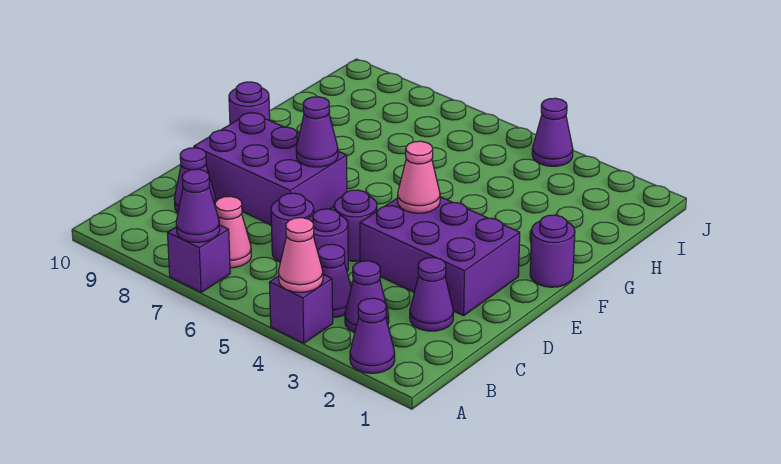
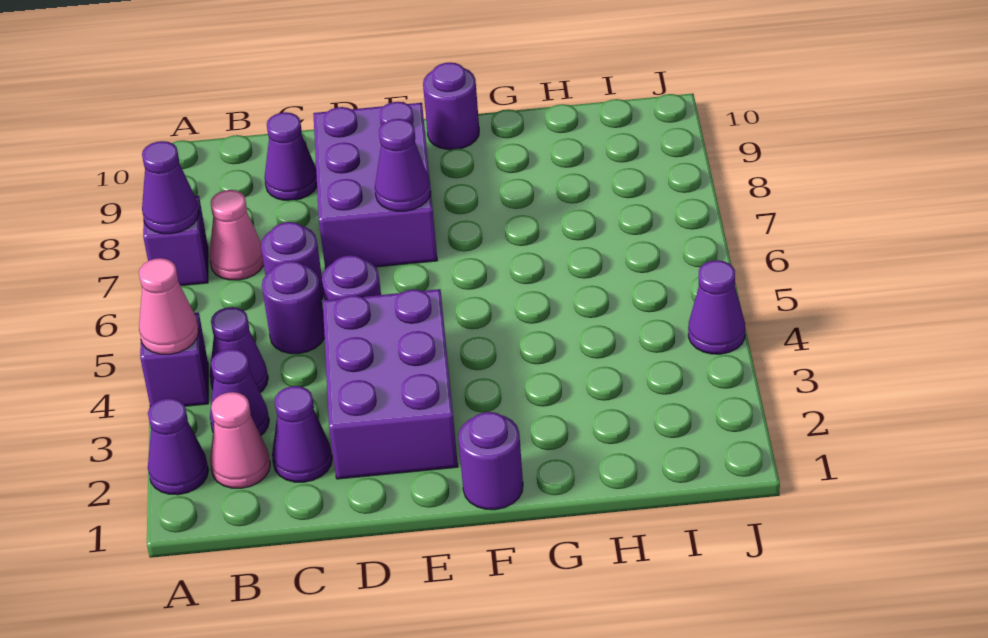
pink 1x1 cone [398,141,440,213] -> pink 1x1 cone moved to [210,392,270,488]

